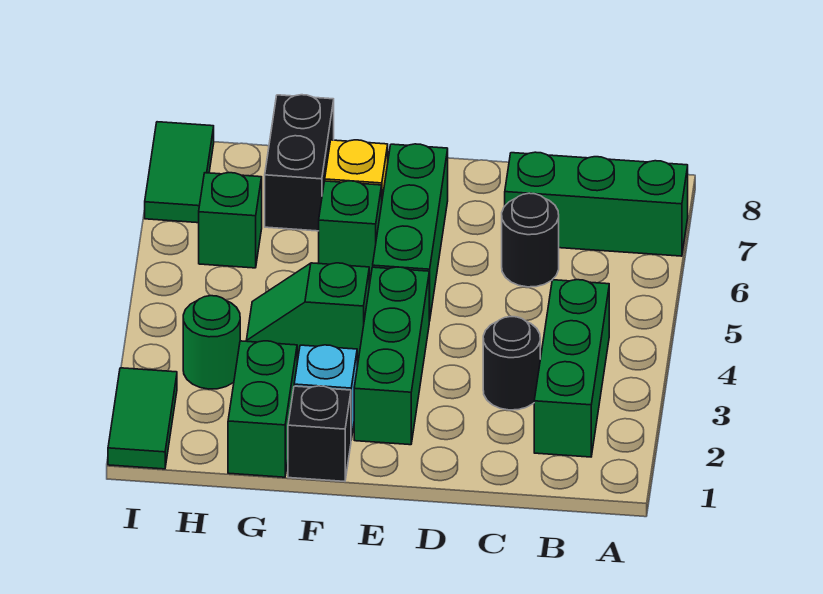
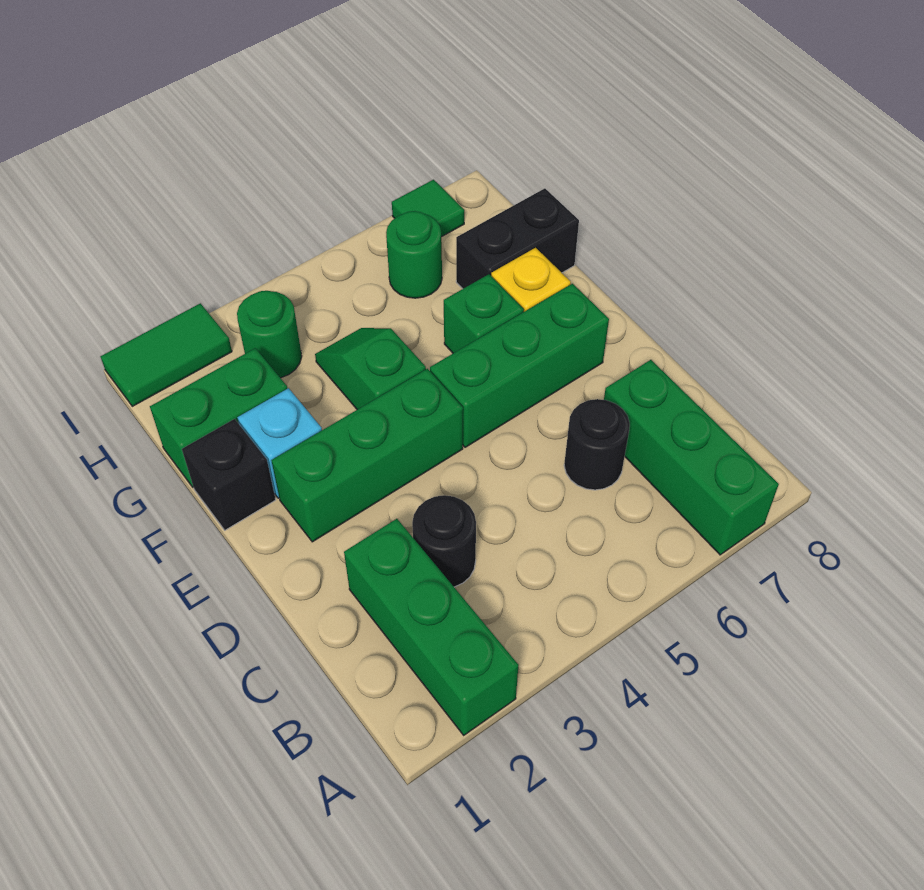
green 1x3 brick [534,280,609,457] -> green 1x3 brick turned to [344,519,519,735]
green 1x1 brick [199,173,262,268] -> green 1x1 round brick [386,211,442,298]
green 1x2 tile [145,122,214,223] -> green 1x1 tile [392,180,464,237]

